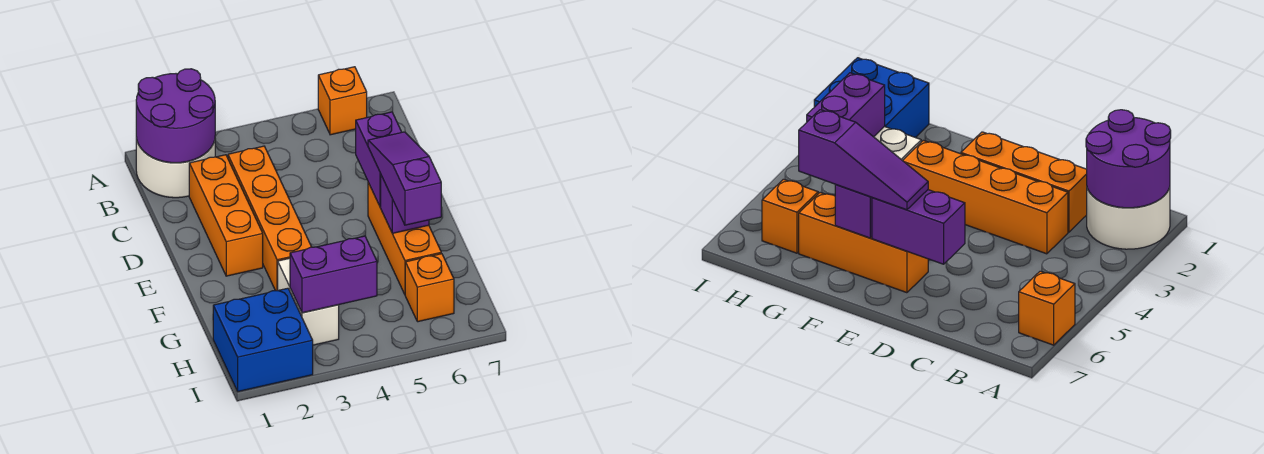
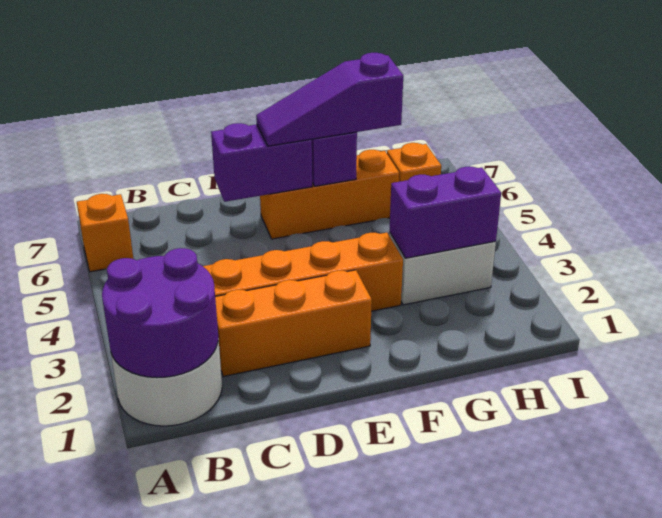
blue 2x2 brick [213,288,313,392] -> none
purple 1x2 brick [290,236,377,313] -> purple 1x2 brick turned to [389,167,501,258]

